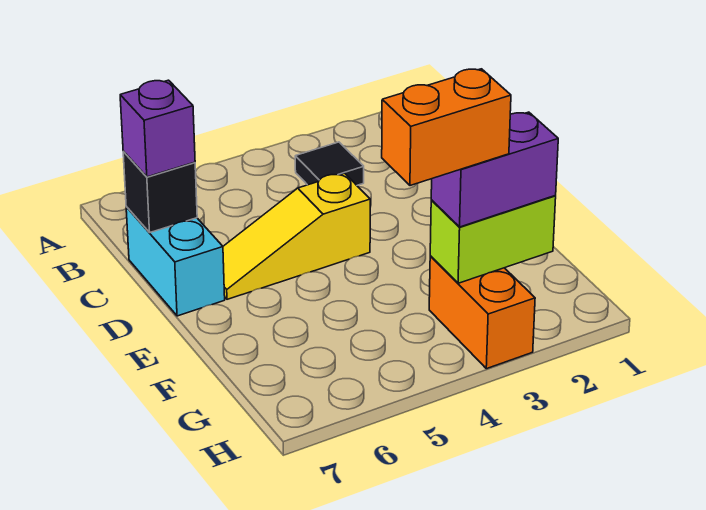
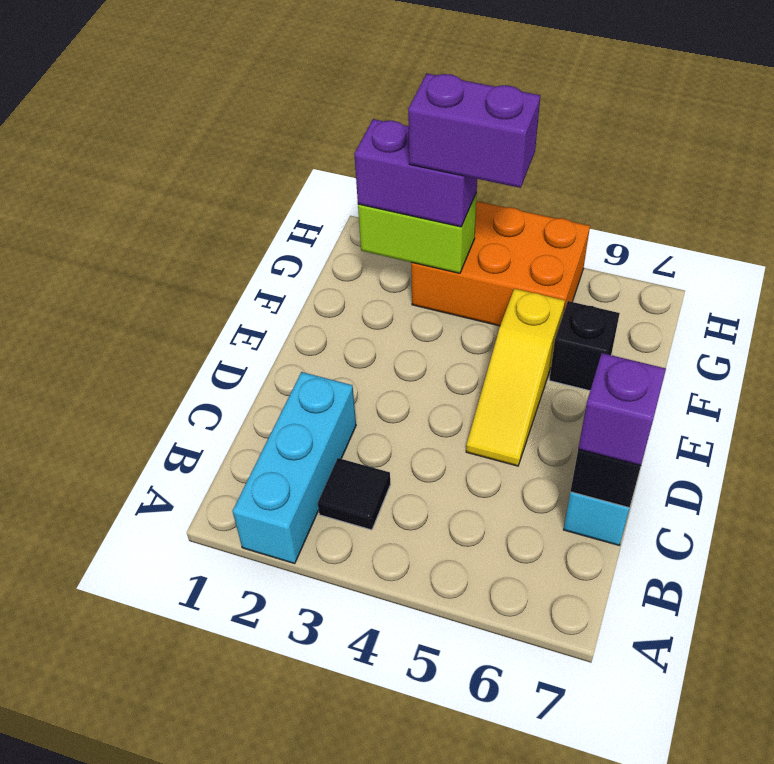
none -> cyan 1x3 brick [233,372,356,564]
yellow 1x3 slope [223,173,370,299] -> yellow 1x3 slope turned to [466,289,565,466]
none -> black 1x1 brick [549,301,620,391]
orange 1x2 brick [429,256,535,369] -> orange 2x3 brick [411,201,590,326]
orange 1x2 brick [382,69,511,186] -> purple 1x2 brick [408,74,540,188]

